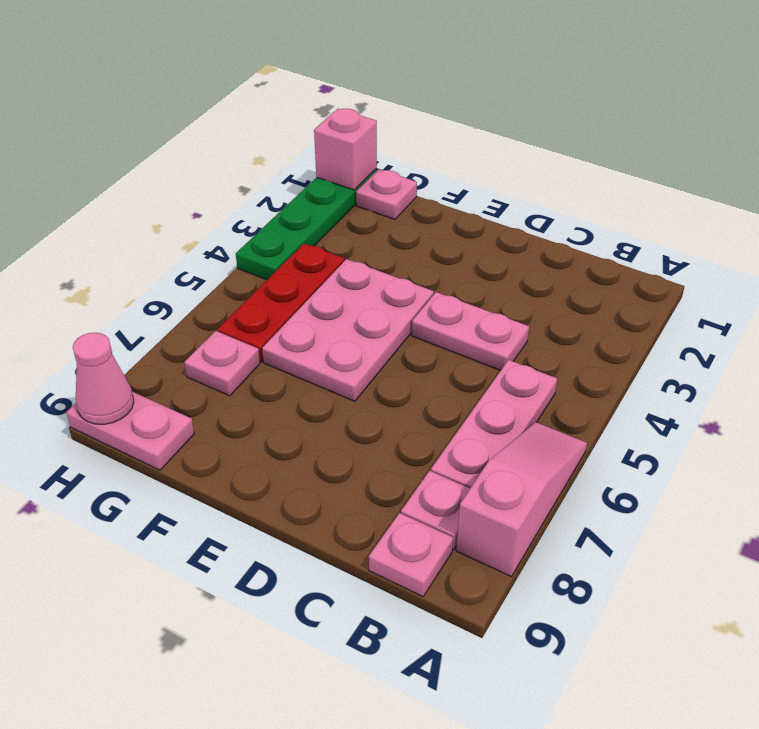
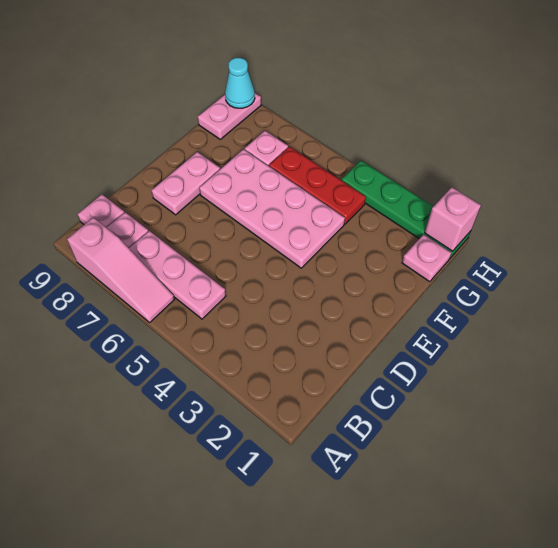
pink 1x2 plate [412,292,529,371] -> pink 1x2 plate moved to [151,152,220,215]
pink 2x3 plate [262,259,434,401] -> pink 2x4 plate [199,149,345,268]
pink 1x1 cone [73,333,134,424] -> cyan 1x1 cone [225,58,255,108]

